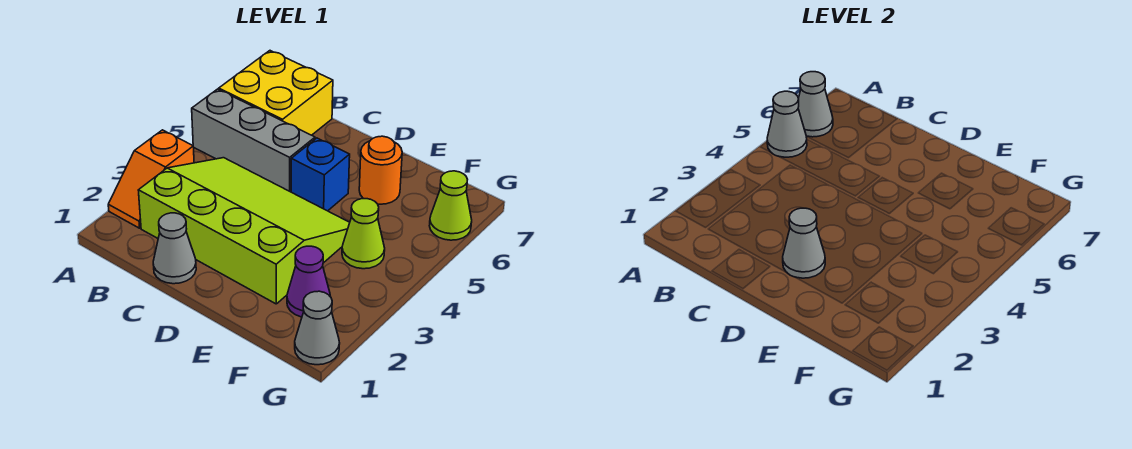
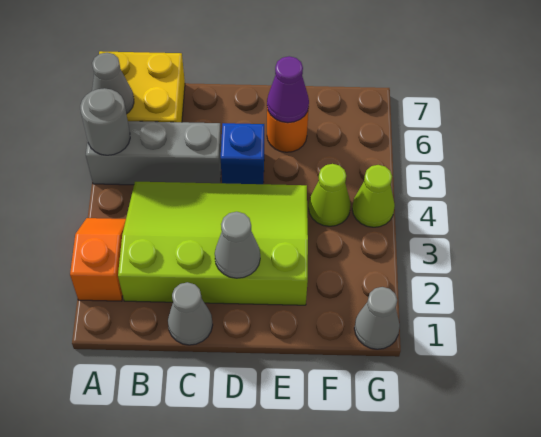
orange 1x2 slope [108,130,194,228] -> orange 1x2 slope turned to [70,218,126,301]
grey 1x1 cone [767,91,807,157] -> grey 1x1 round brick [80,88,130,155]
purple 1x1 cone [287,246,331,317] -> purple 1x1 cone moved to [267,56,309,123]
lime 1x1 cone [429,171,472,240] -> lime 1x1 cone moved to [352,165,395,227]

